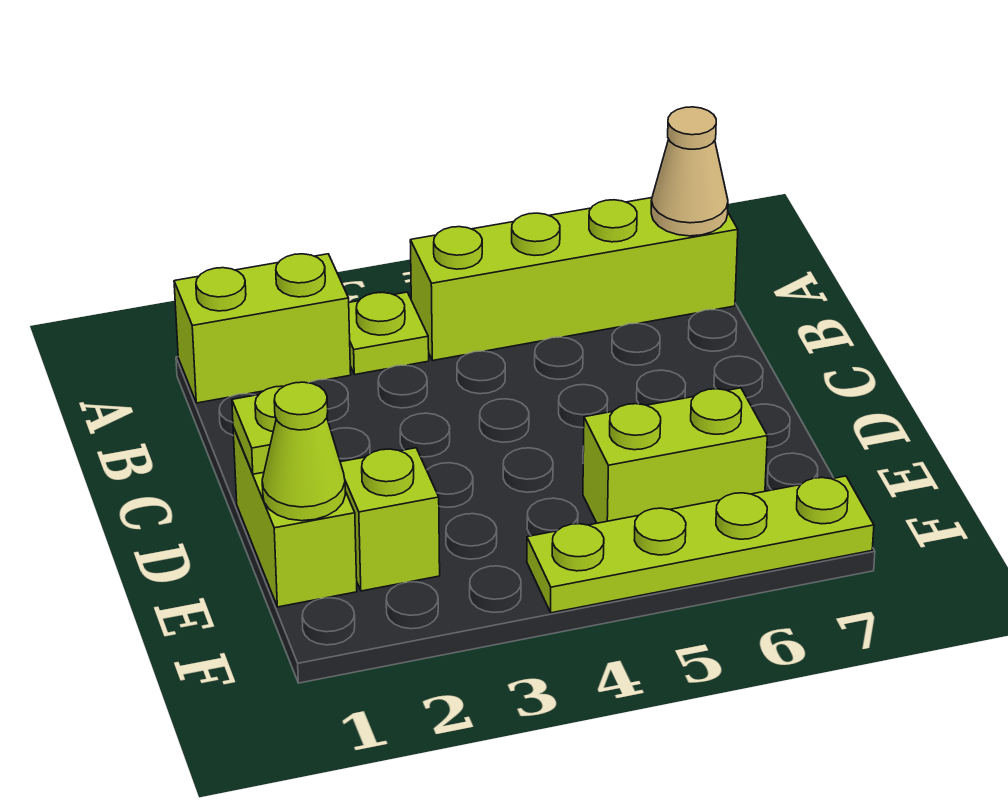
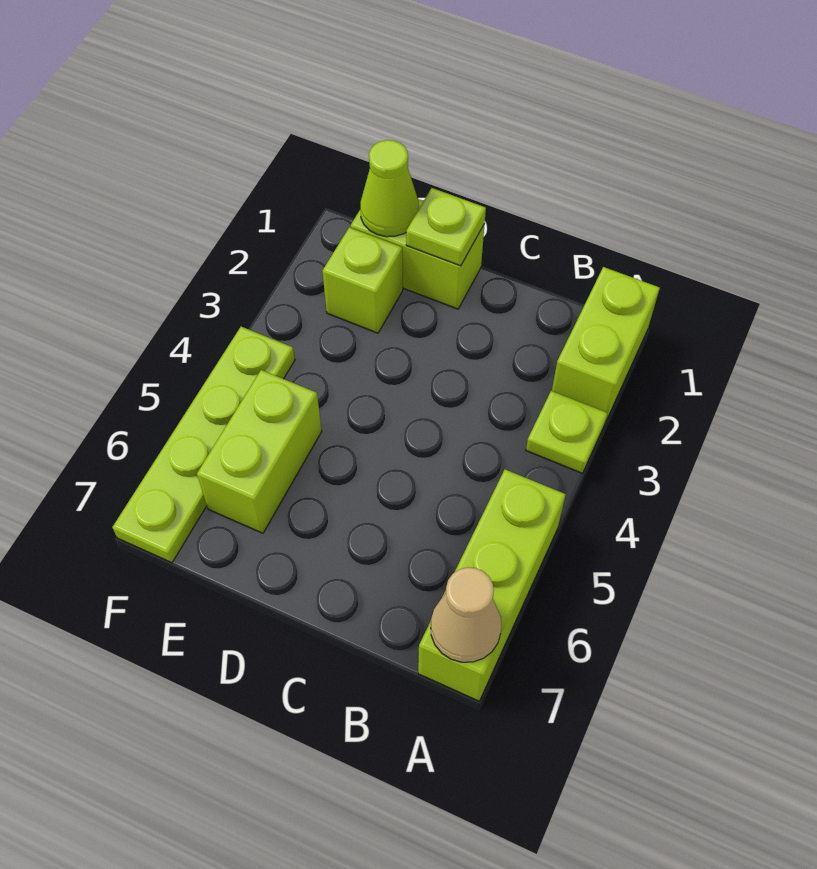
lime 1x4 brick [410,198,738,360] -> lime 1x3 brick [418,470,566,701]

